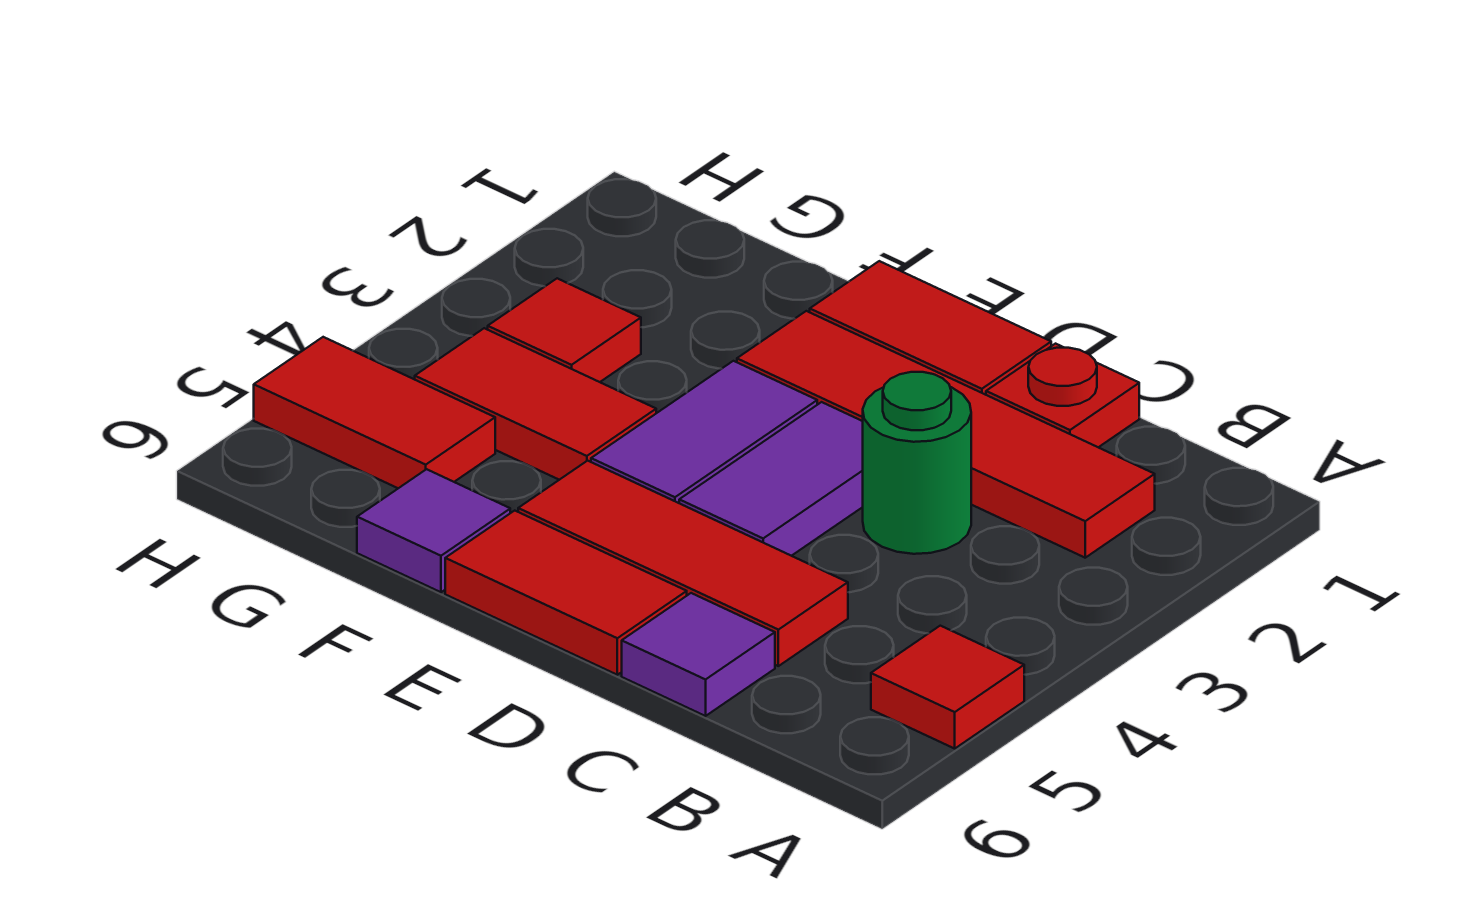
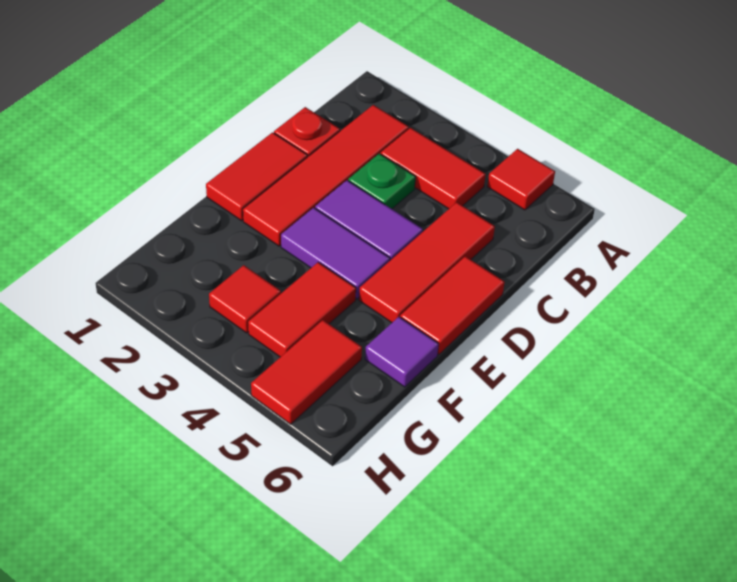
none -> red 1x2 tile [381,128,486,209]
green 1x1 round brick [863,372,971,554] -> green 1x1 plate [348,154,416,209]
purple 1x1 tile [622,593,775,716] -> none

